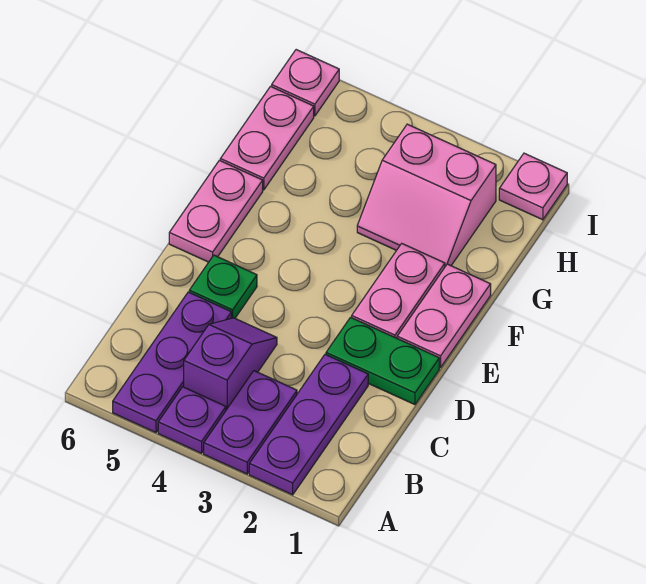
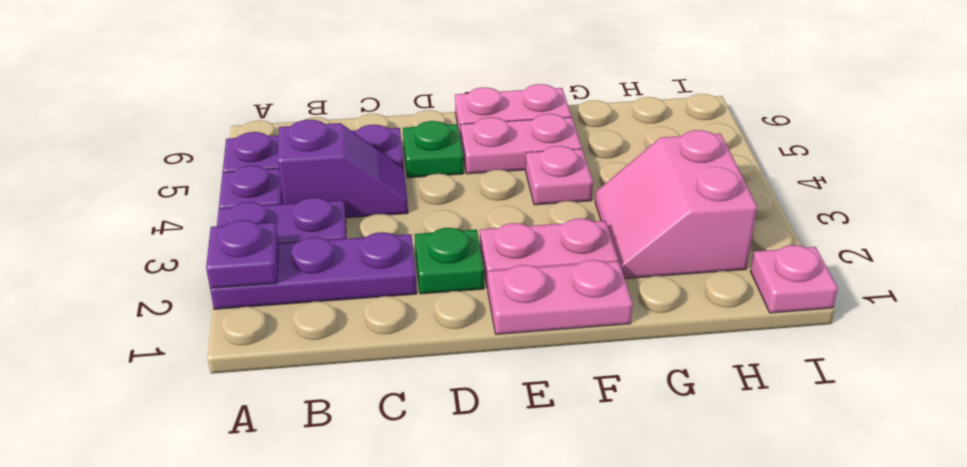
none -> purple 1x1 plate [206,220,279,288]
green 1x2 plate [326,317,439,405] -> green 1x1 plate [415,228,484,294]
pink 1x2 plate [220,87,314,190] -> pink 1x2 plate moved to [461,114,582,174]
pink 1x1 plate [272,50,339,116] -> pink 1x1 plate moved to [526,146,593,205]

